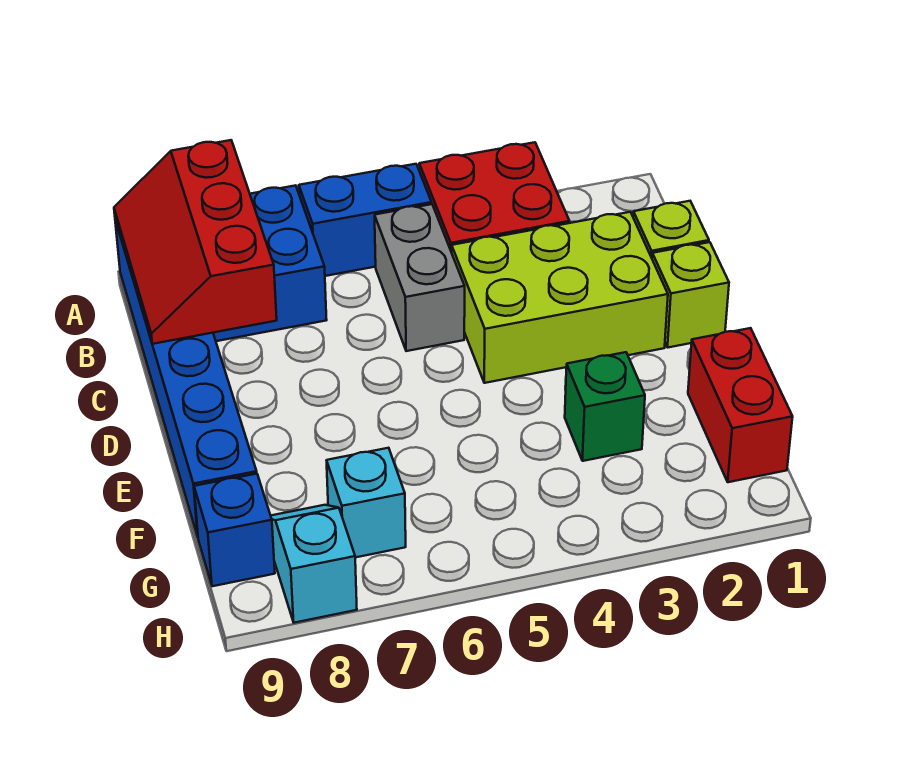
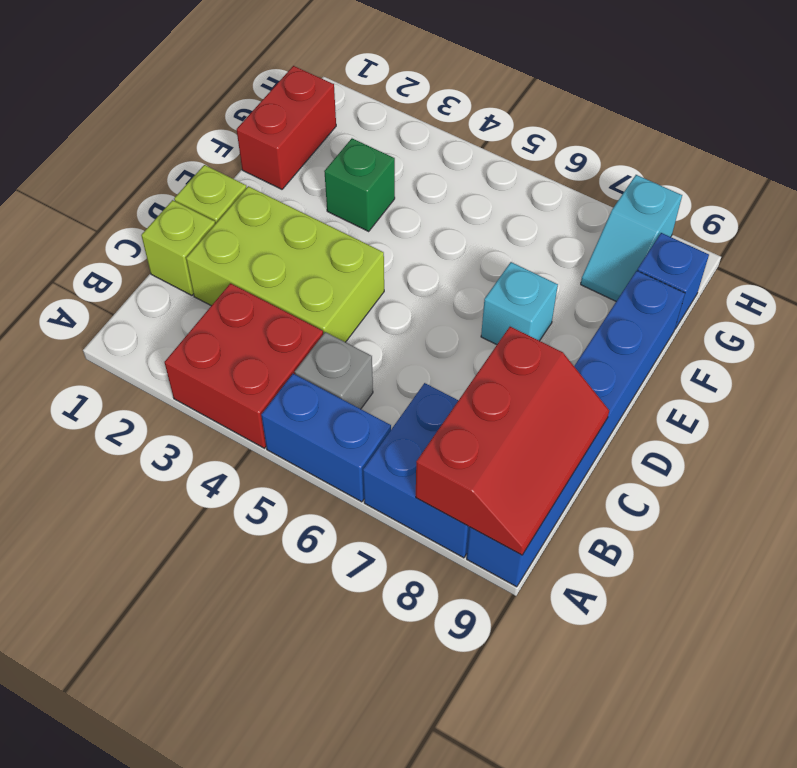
grey 1x2 brick [375,204,465,351] -> grey 1x1 brick [295,332,373,409]
cyan 1x1 brick [327,448,406,557] -> cyan 1x1 brick moved to [481,262,558,345]

